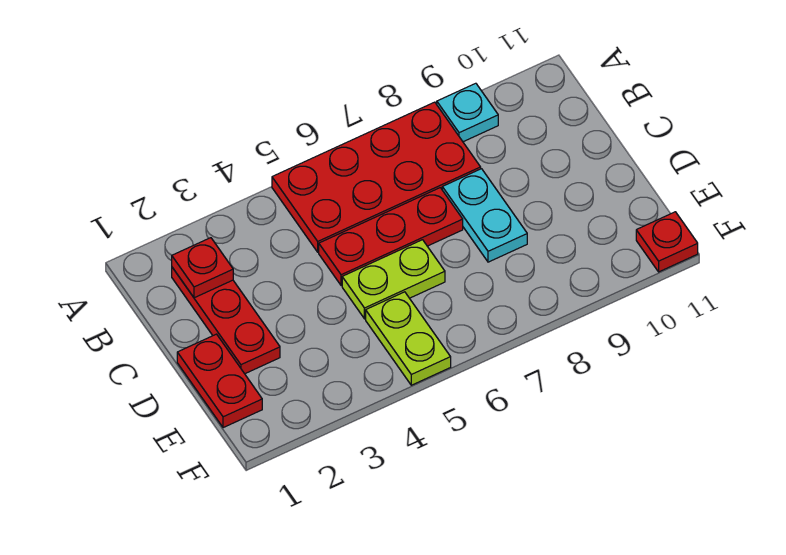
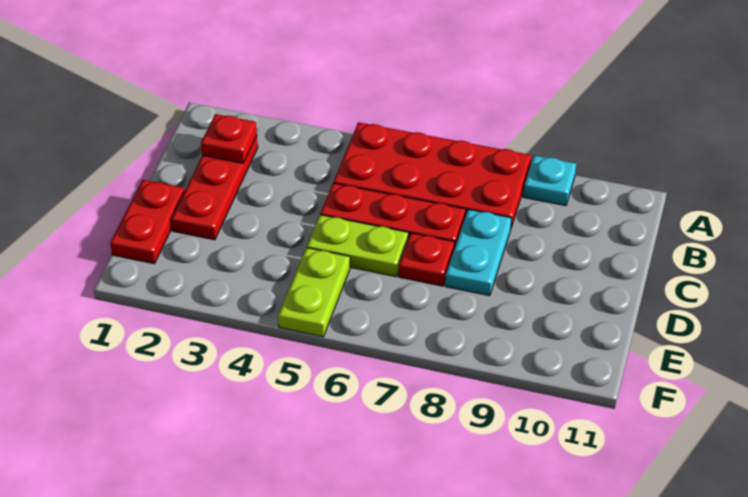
red 1x1 plate [636,212,698,272] -> red 1x1 plate moved to [399,233,455,286]

